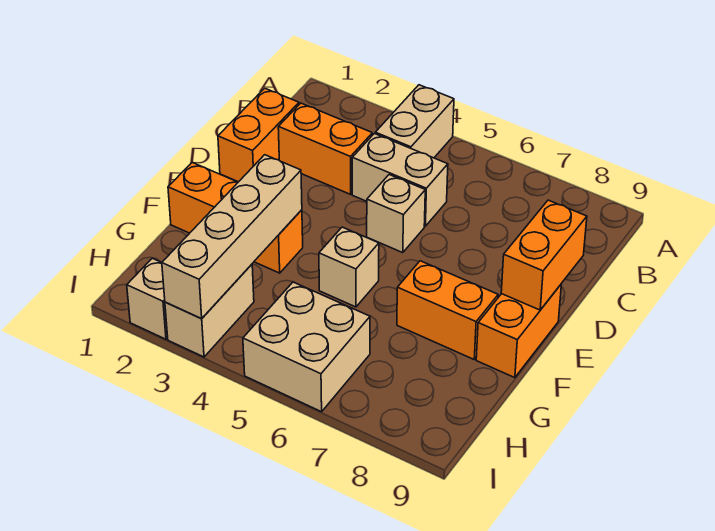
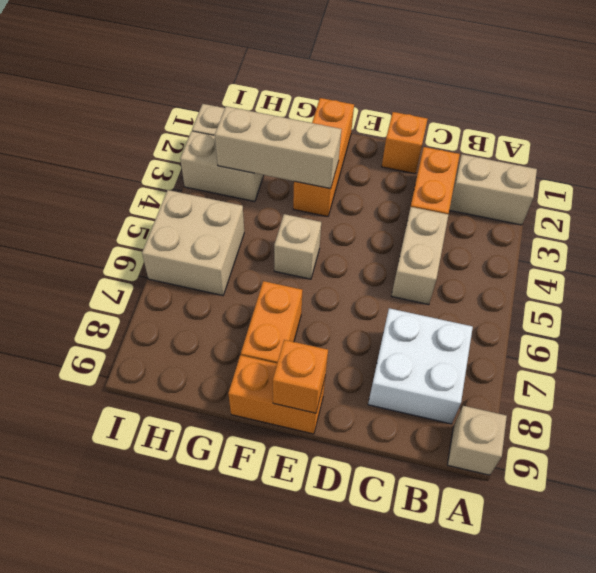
tan 1x2 brick [375,85,454,158] -> tan 1x2 brick moved to [449,154,537,225]
none -> white 2x2 brick [368,308,473,424]
orange 1x2 brick [218,88,299,182] -> orange 1x1 brick [382,112,428,174]
tan 1x1 brick [367,175,425,253] -> tan 1x1 brick moved to [448,406,507,475]
orange 1x2 brick [501,200,587,310] -> orange 1x1 brick [273,340,328,413]
tan 1x4 brick [162,155,302,319] -> tan 1x3 brick [215,106,341,189]

